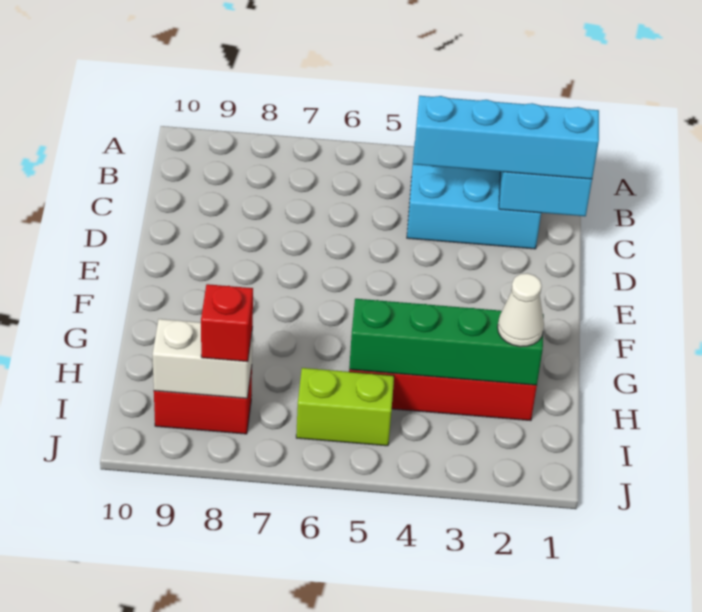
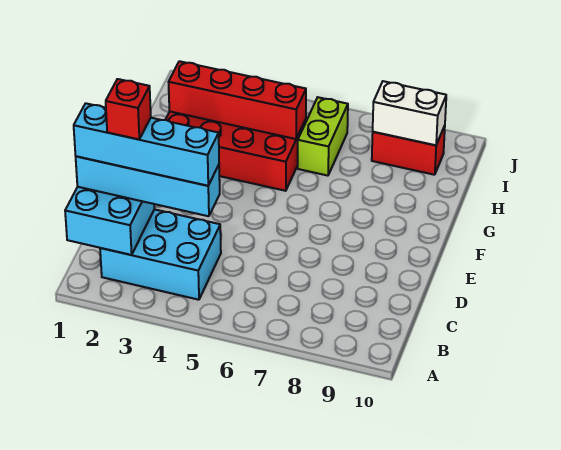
none -> cyan 1x4 brick [74,103,219,186]
green 1x4 brick [349,299,544,385] -> red 1x4 brick [169,61,306,139]
white 1x1 cone [498,273,544,347] -> none
lime 1x2 brick [296,368,394,446] -> lime 1x2 brick turned to [298,97,348,176]
red 1x1 brick [201,284,253,362] -> red 1x1 brick moved to [106,79,151,139]

